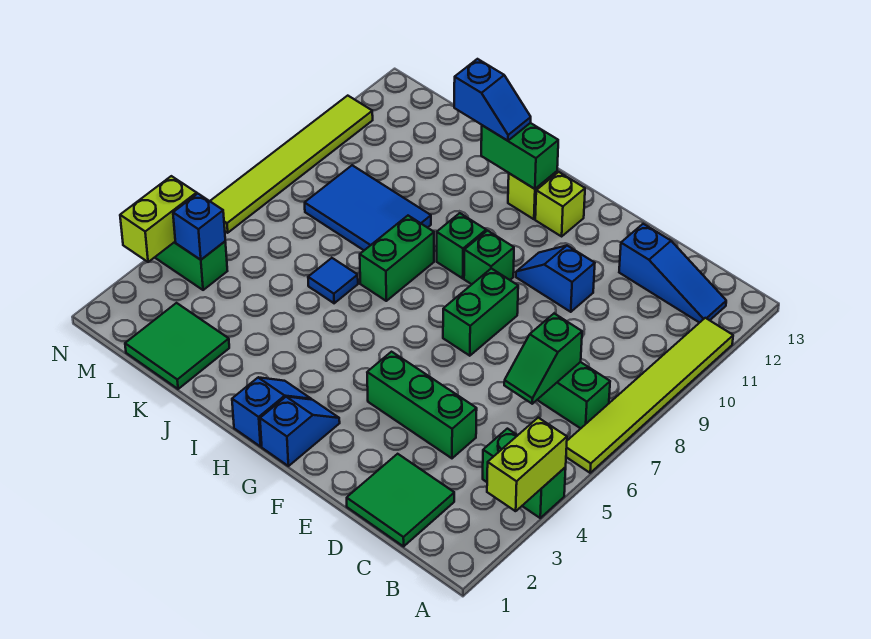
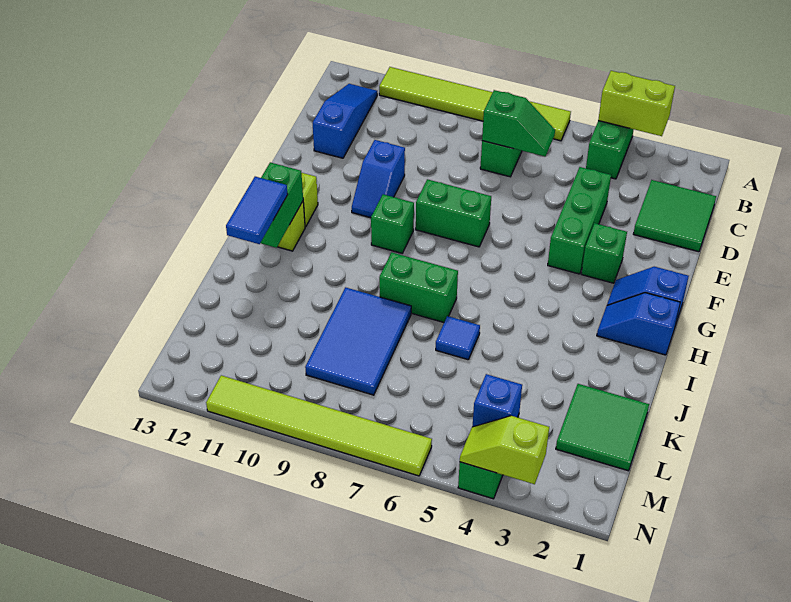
green 1x1 brick [437,213,486,278] -> green 1x1 brick moved to [582,223,627,283]
blue 1x2 slope [454,59,531,141] -> blue 1x2 tile [226,177,288,244]
lime 1x2 brick [120,176,197,262] -> lime 1x2 slope [460,416,549,484]

